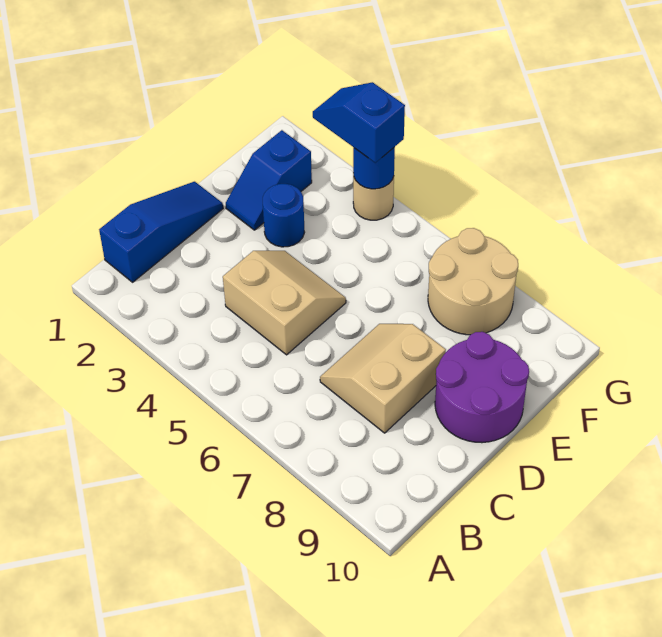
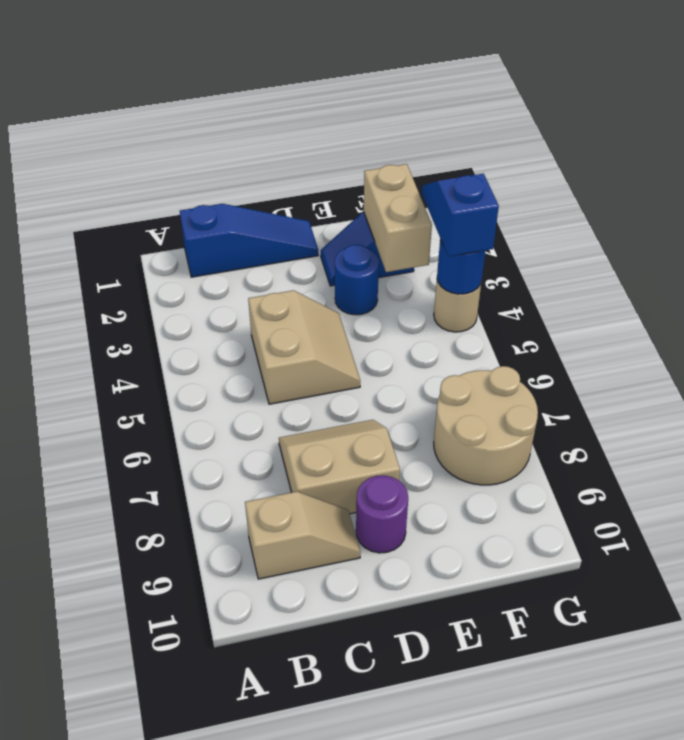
none -> tan 1x2 slope [245,492,360,579]
purple 2x2 round brick [435,332,529,443] -> purple 1x1 round brick [356,475,408,553]
none -> tan 1x2 brick [364,164,432,272]

